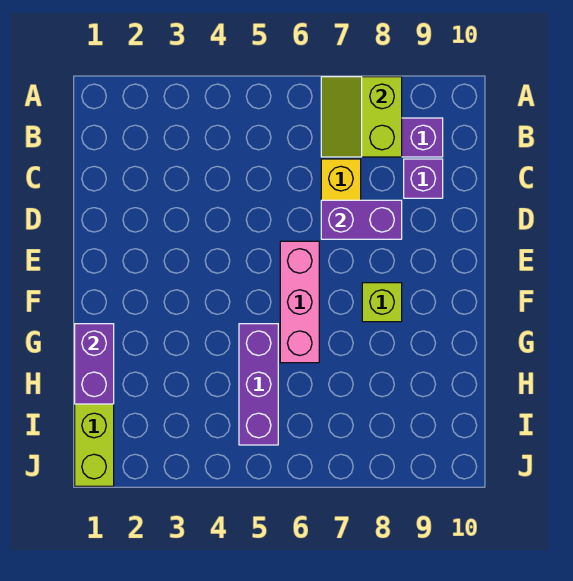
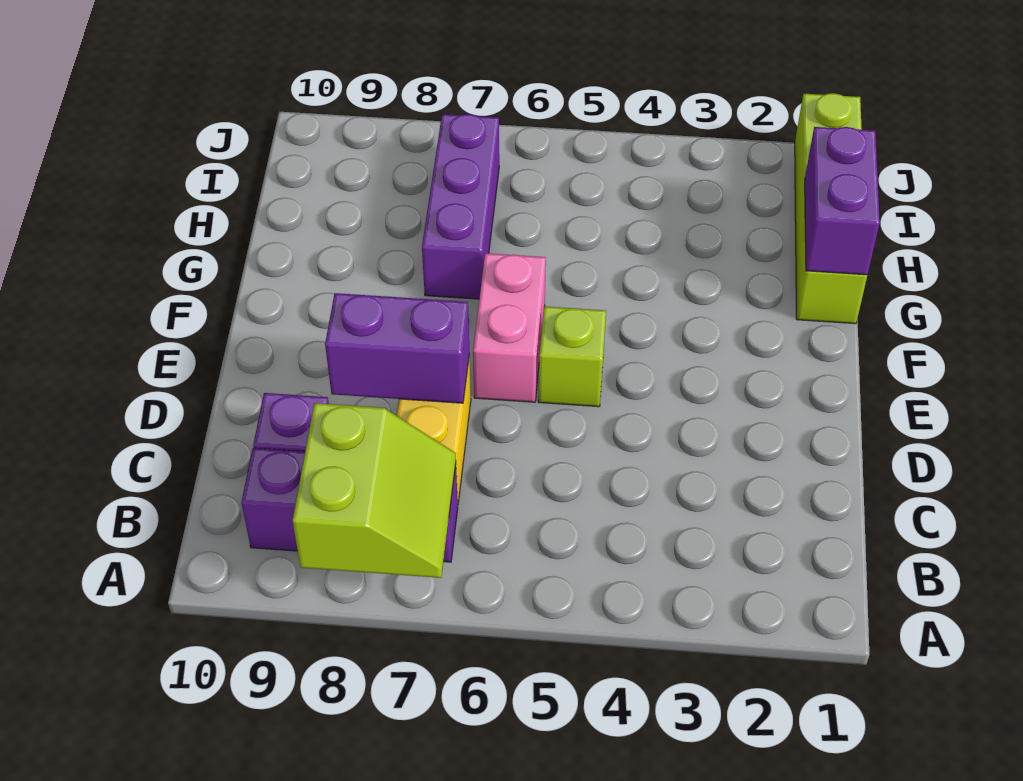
pink 1x3 brick [280,241,319,363] -> pink 1x2 brick [473,253,546,402]
lime 1x1 brick [362,283,402,322] -> lime 1x1 brick moved to [538,306,606,407]
purple 1x3 brick [239,324,278,445] -> purple 1x3 brick moved to [422,114,499,299]

